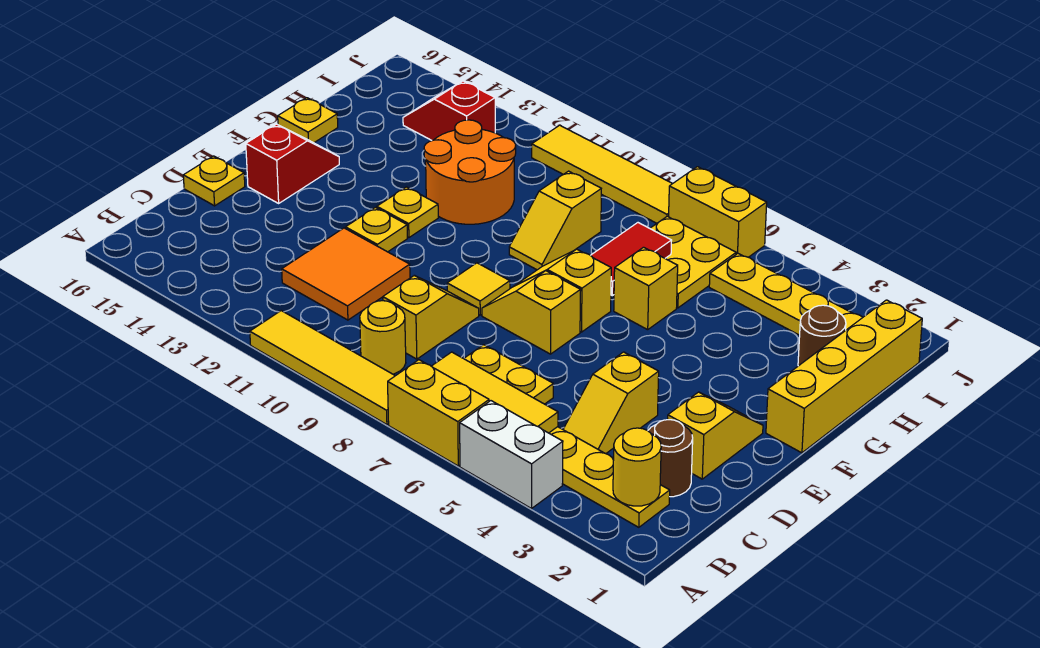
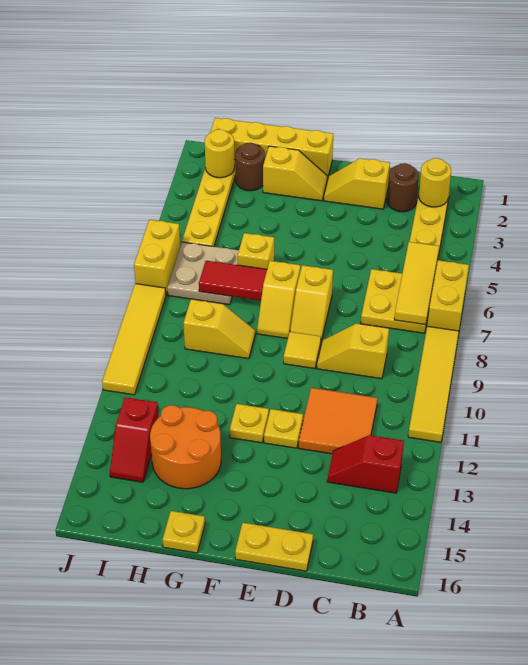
white 1x2 brick [460,401,563,509] -> none
yellow 1x1 round brick [360,301,406,374] -> yellow 1x1 round brick moved to [205,129,235,178]
yellow 1x2 slope [563,352,659,454] -> yellow 1x2 slope moved to [263,146,327,201]
yellow 1x1 plate [183,156,245,206] -> yellow 1x2 plate [235,523,313,571]
red 1x2 slope [246,124,339,203] -> red 1x2 slope moved to [327,435,404,493]
orange 2x2 round brick [424,120,516,224] -> orange 2x2 round brick moved to [150,405,221,489]
yellow 2x2 plate [650,216,736,308] -> tan 2x2 plate [167,242,239,305]

